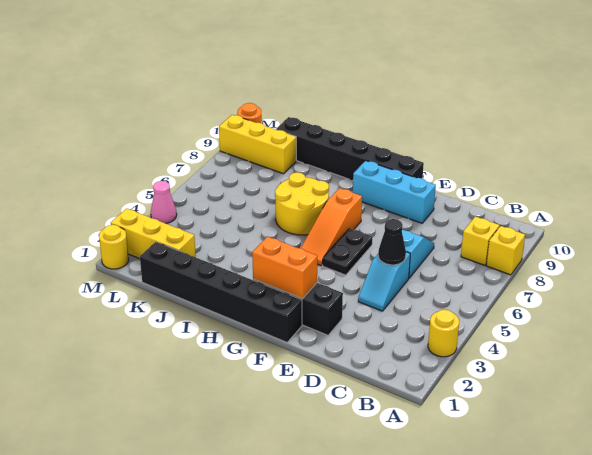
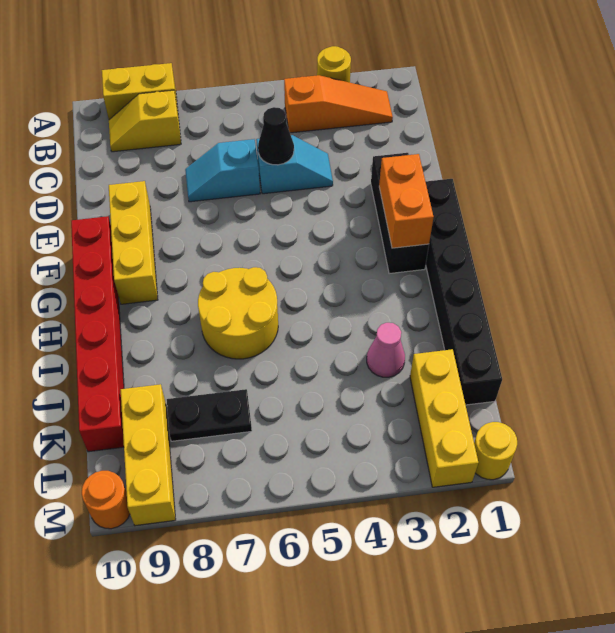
yellow 1x1 brick [486,226,525,275] -> yellow 1x2 brick [102,63,178,120]
cyan 1x3 brick [353,161,436,223] -> yellow 1x3 brick [109,181,158,304]
black 1x2 plate [323,228,373,275] -> black 1x2 plate moved to [167,389,252,441]
black 1x6 brick [276,117,424,181] -> red 1x6 brick [71,216,124,452]
orange 1x3 slope [301,188,362,266] -> orange 1x3 slope moved to [284,75,393,133]
pink 1x1 cone [151,181,177,223] -> pink 1x1 cone moved to [367,323,405,377]

